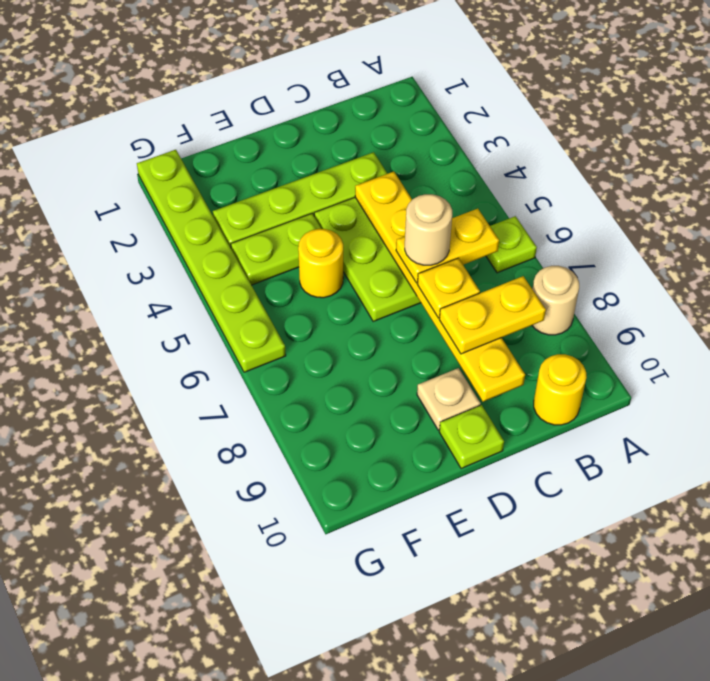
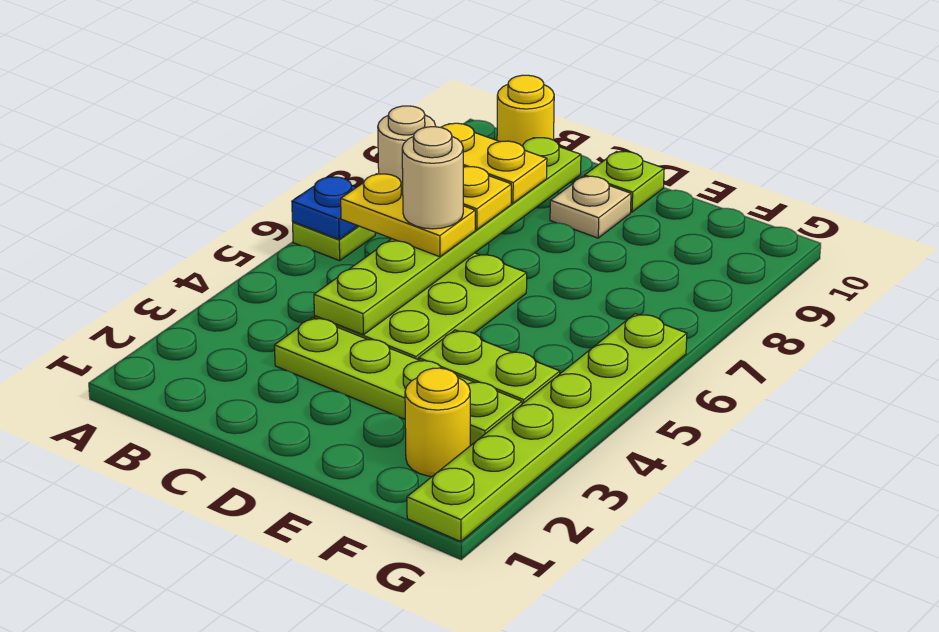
none -> blue 1x1 plate [292,177,358,239]
yellow 1x6 plate [355,172,525,402] -> lime 1x6 plate [314,138,581,335]
yellow 1x1 round brick [298,229,343,298] -> yellow 1x1 round brick moved to [405,368,470,476]

